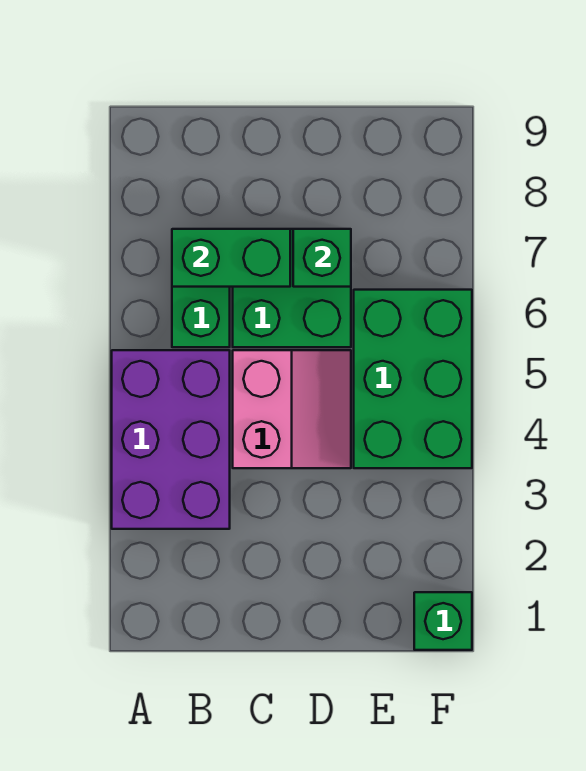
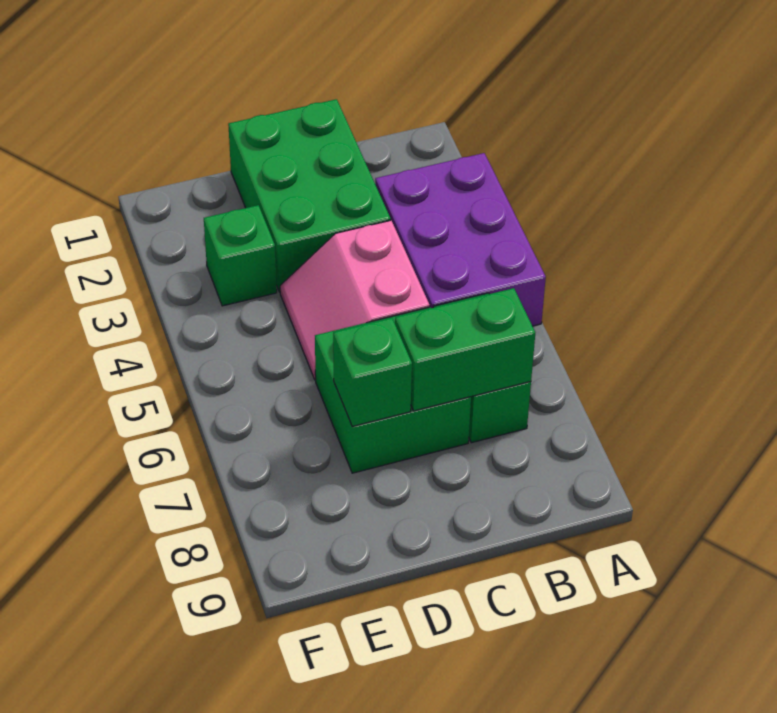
green 2x3 brick [354,290,472,468] -> green 2x3 brick moved to [228,99,391,292]
green 1x1 brick [414,592,472,650] -> green 1x1 brick moved to [204,205,277,306]

